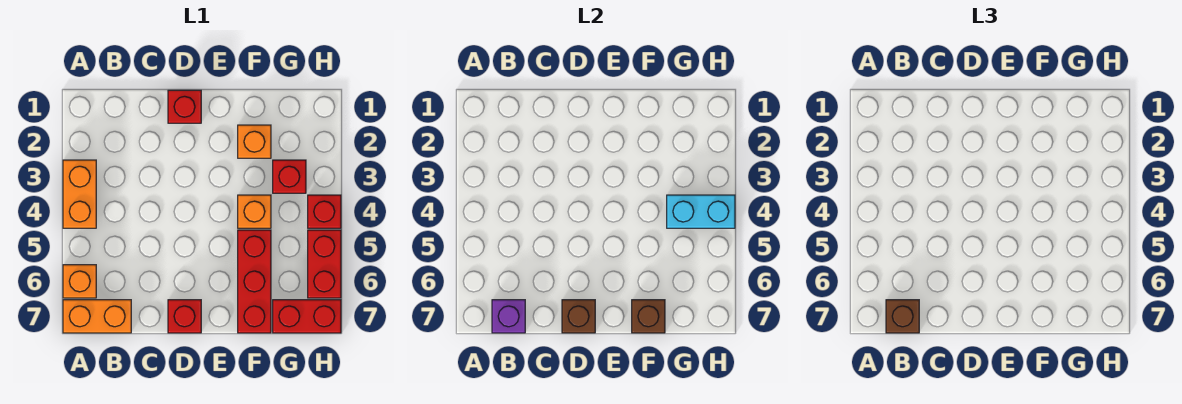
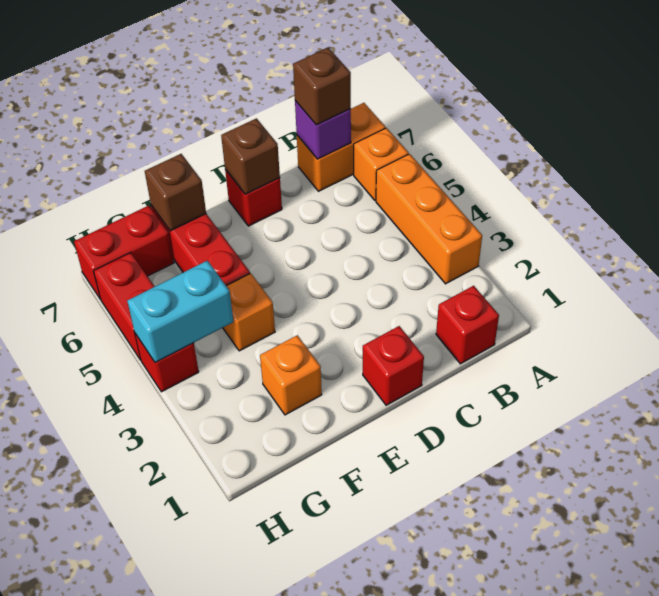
orange 1x2 brick [63,160,96,228] -> orange 1x3 brick [376,154,482,284]
red 1x1 brick [273,160,306,193] -> red 1x1 brick moved to [436,286,499,364]

